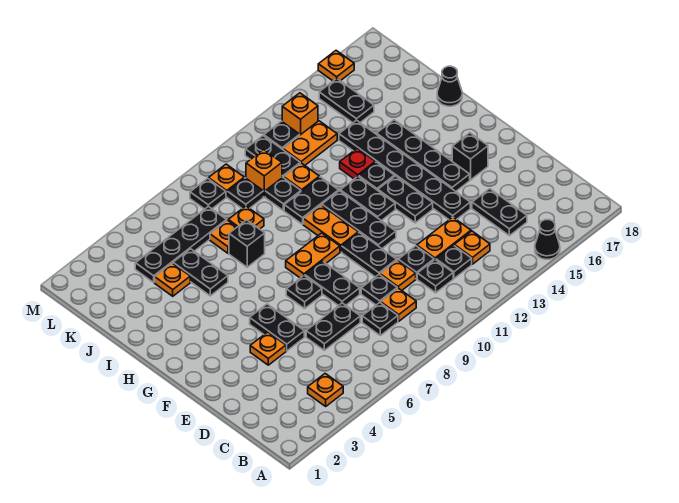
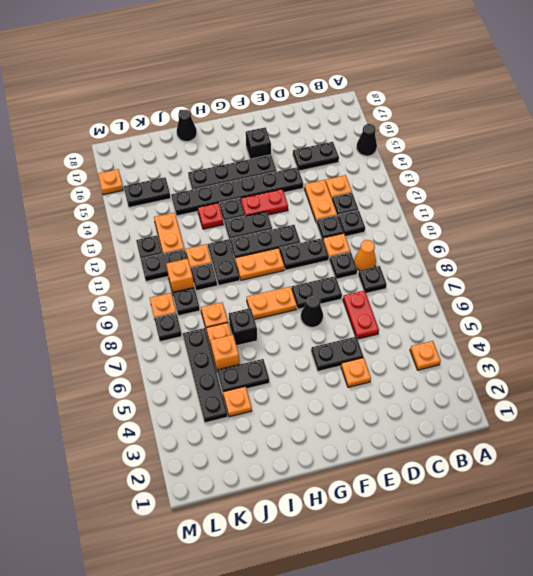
orange 1x1 plate [381,288,416,321] -> orange 1x1 cone [354,240,376,271]
black 1x2 plate [306,303,360,350] -> red 1x2 plate [343,291,379,339]
black 1x1 plate [286,276,322,309] -> black 1x1 cone [301,295,323,327]
black 1x2 plate [378,176,433,223] -> red 1x2 plate [241,189,288,216]
orange 1x2 plate [286,233,340,278] -> orange 1x2 plate turned to [247,286,297,319]
orange 1x1 brick [282,93,318,135] -> orange 1x1 brick moved to [211,335,240,370]

